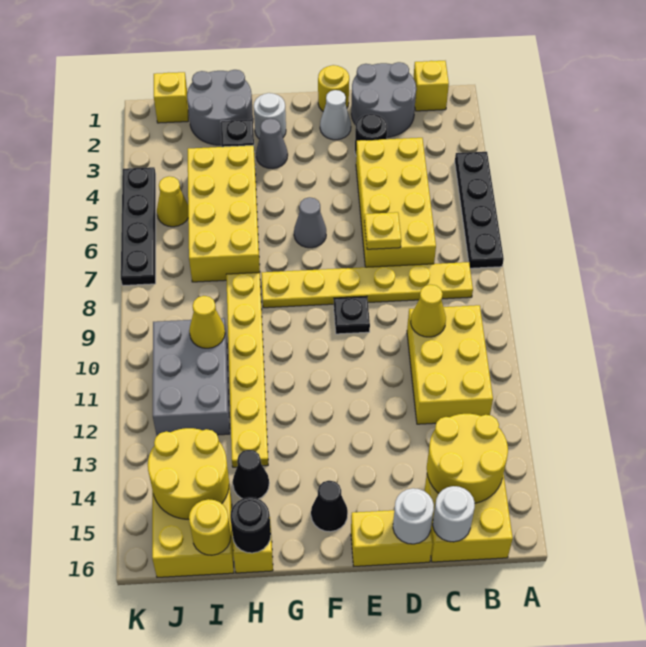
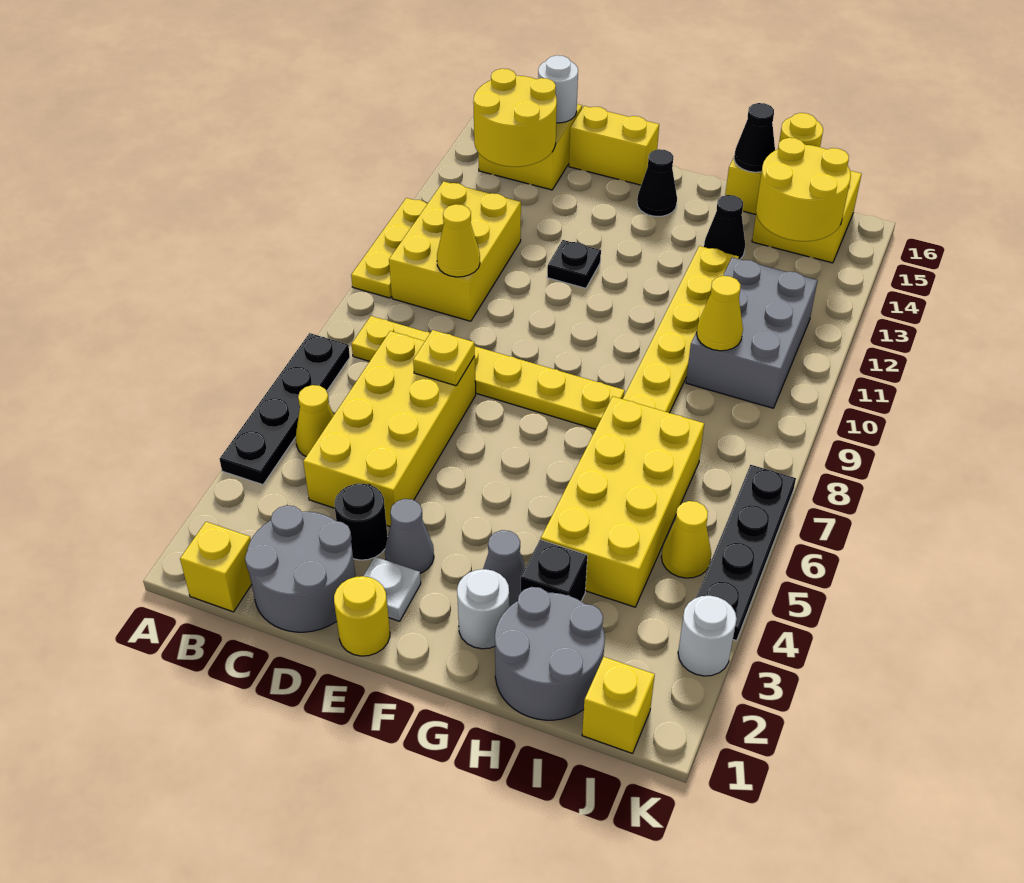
none -> yellow 1x3 plate [351,198,428,298]
none -> yellow 1x1 cone [296,385,334,456]
white 1x1 round brick [393,488,434,544] -> white 1x1 round brick moved to [678,596,737,676]
white 1x1 cone [320,90,351,140] -> white 1x1 plate [364,557,421,621]
black 1x1 plate [334,296,370,334] -> black 1x1 plate moved to [547,240,601,288]
grey 1x1 cone [294,197,326,248] -> grey 1x1 cone moved to [385,499,434,573]
black 1x1 round brick [230,497,271,553] -> black 1x1 cone [734,103,775,172]

